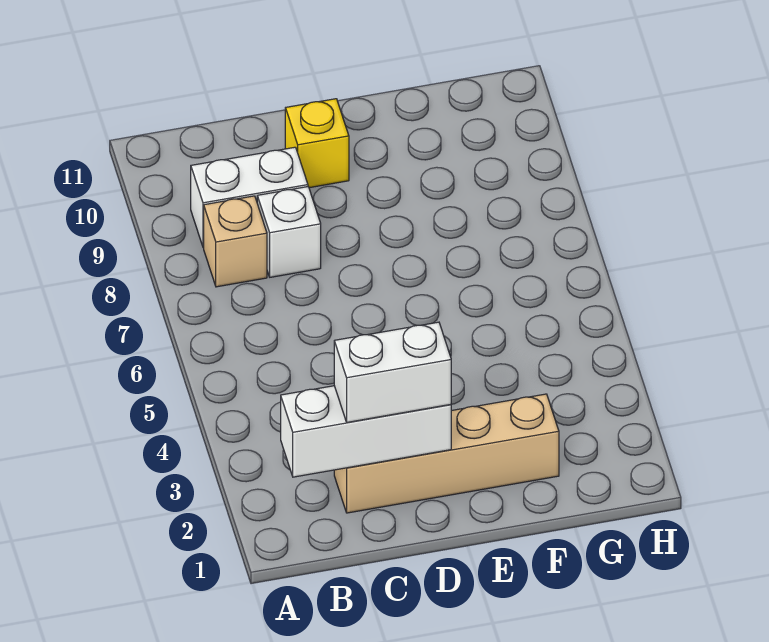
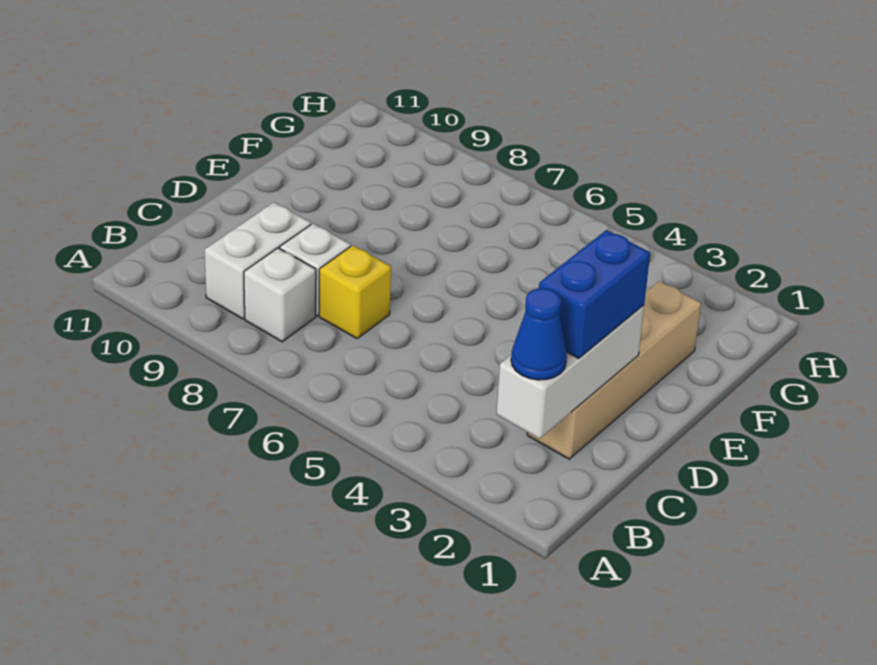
none -> blue 1x1 cone [511,288,567,380]
tan 1x1 brick [204,196,267,287] -> white 1x1 brick [244,248,316,342]
white 1x2 brick [334,322,451,422] -> blue 1x2 brick [539,230,650,358]
yellow 1x1 brick [285,99,349,188] -> yellow 1x1 brick moved to [319,245,391,338]

